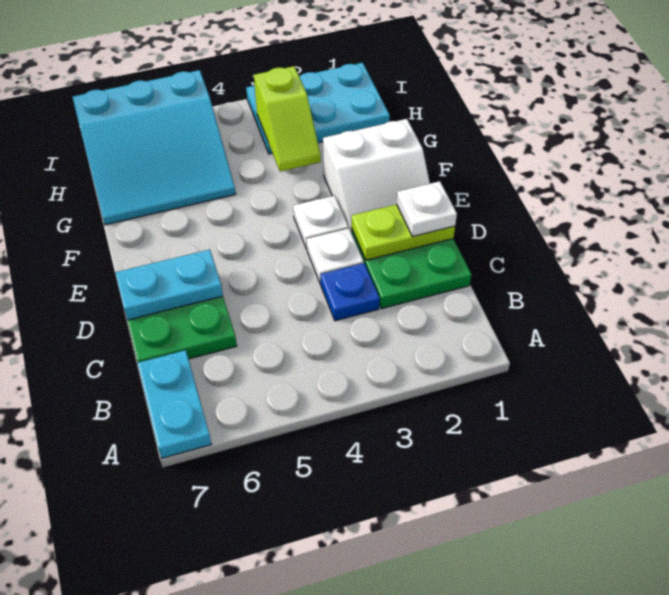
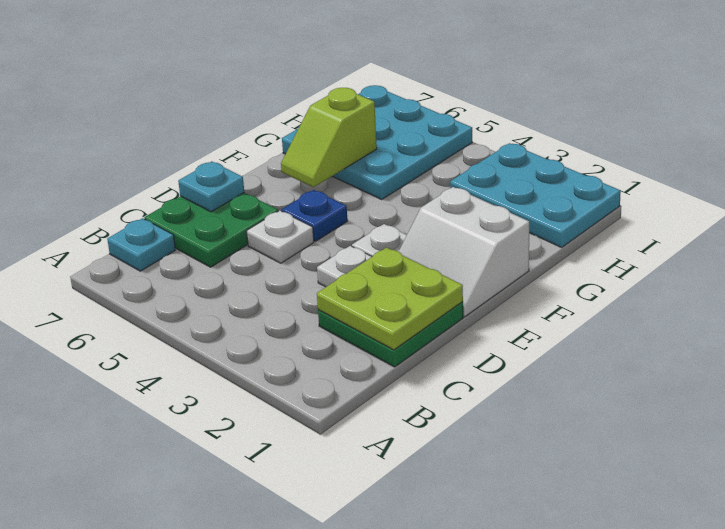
cyan 1x2 plate [138,350,211,458] -> cyan 1x1 plate [107,218,175,271]
blue 1x1 plate [321,263,380,321] -> blue 1x1 plate moved to [281,190,348,241]
lime 1x2 plate [351,204,455,260] -> lime 2x2 plate [317,248,463,350]
white 1x1 plate [397,181,457,236] -> white 1x1 plate moved to [247,211,314,263]
cyan 1x2 plate [115,250,223,320] -> cyan 1x1 plate [178,161,244,212]
lime 1x2 slope [254,66,321,172] -> lime 1x2 slope moved to [281,88,377,187]
cyan 3x3 slope [73,70,236,225] -> cyan 3x3 plate [282,85,472,199]

